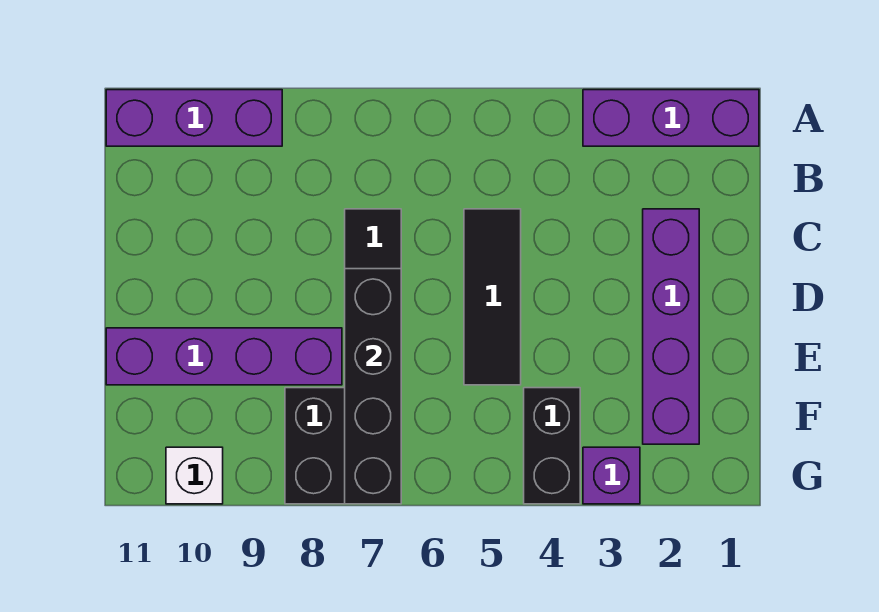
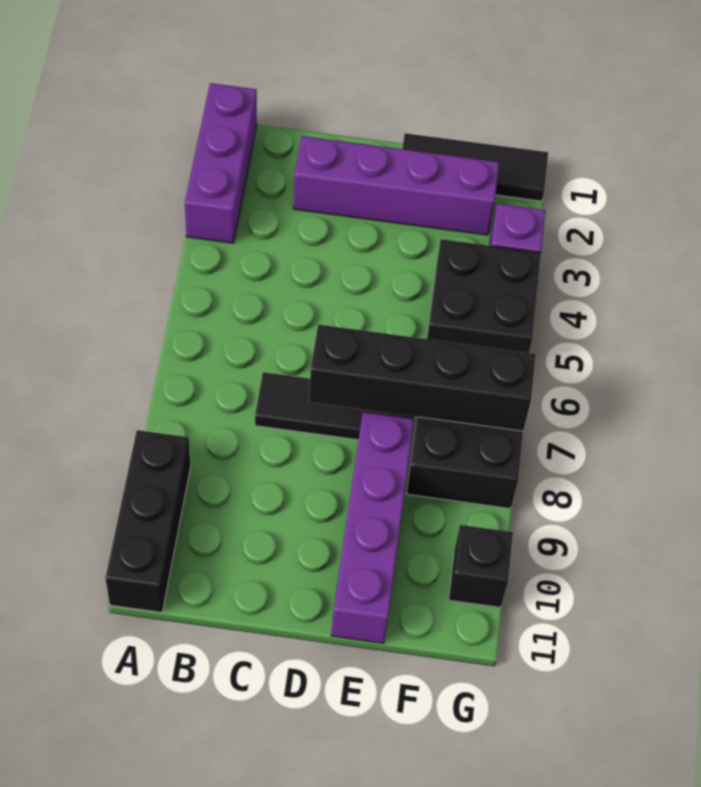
purple 1x3 brick [106,90,282,146] -> black 1x3 brick [105,430,191,612]
black 1x3 tile [464,209,521,385] -> black 1x3 tile moved to [402,133,548,201]
black 1x2 brick [524,388,580,504] -> black 2x2 brick [427,239,541,353]
white 1x1 brick [166,447,223,504] -> black 1x1 brick [449,525,513,607]

